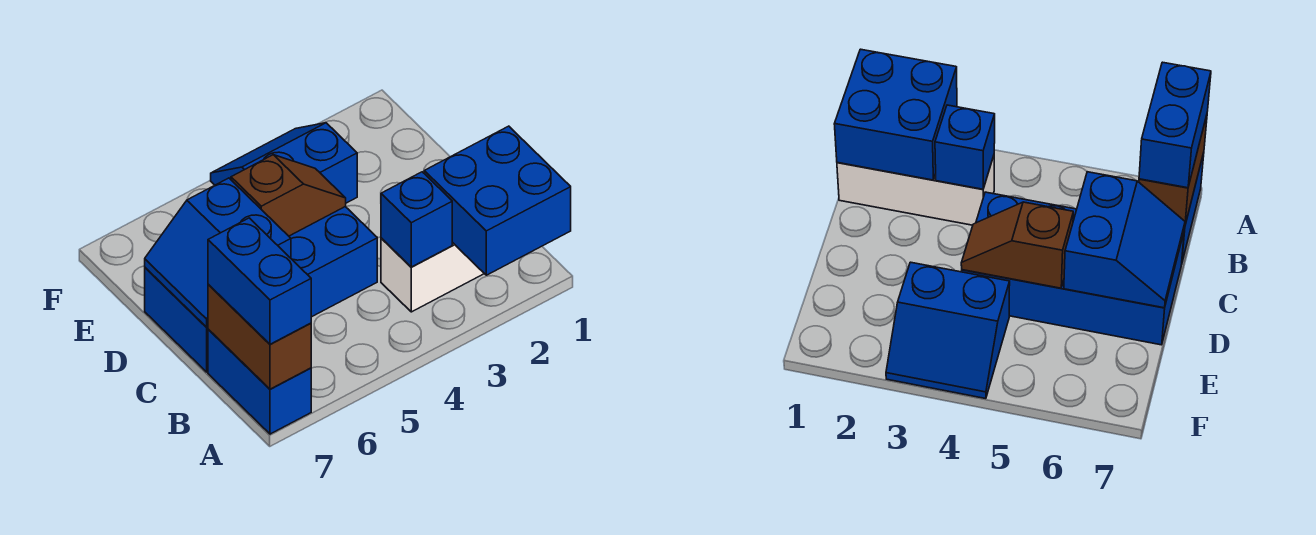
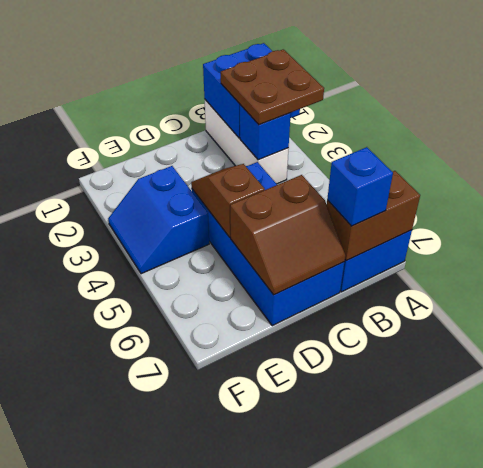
none -> brown 2x2 plate [221,49,324,125]
blue 1x2 brick [208,218,311,344] -> blue 1x1 brick [327,147,393,226]
blue 2x2 slope [145,178,291,327] -> brown 2x2 slope [230,175,345,295]

